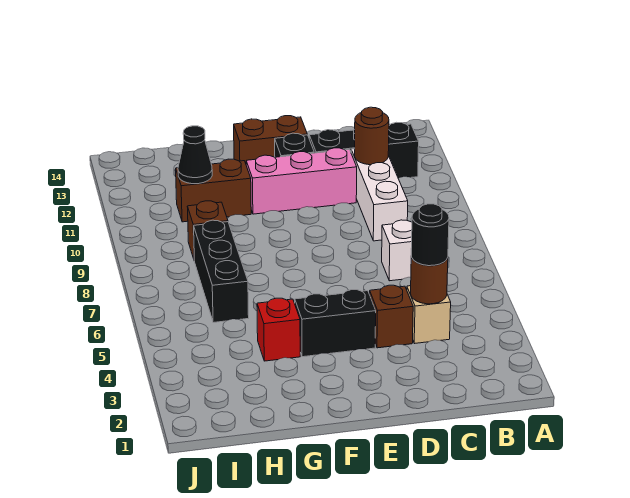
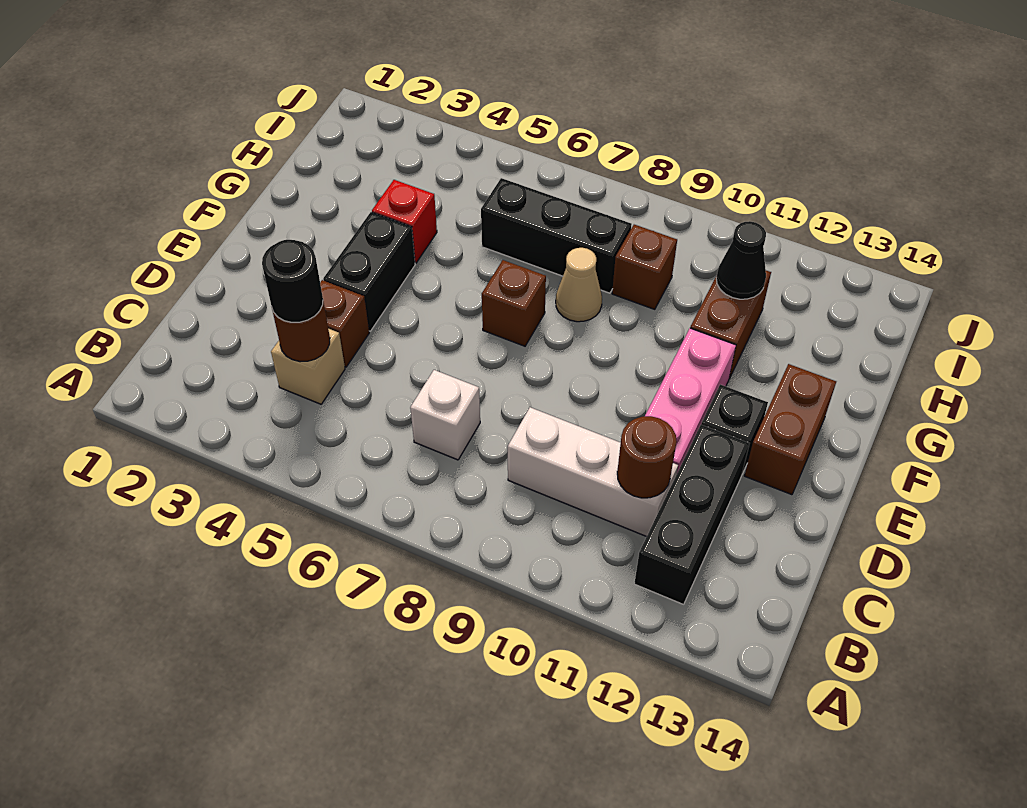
none -> brown 1x1 brick [482,260,546,346]
none -> tan 1x1 cone [556,248,602,322]

